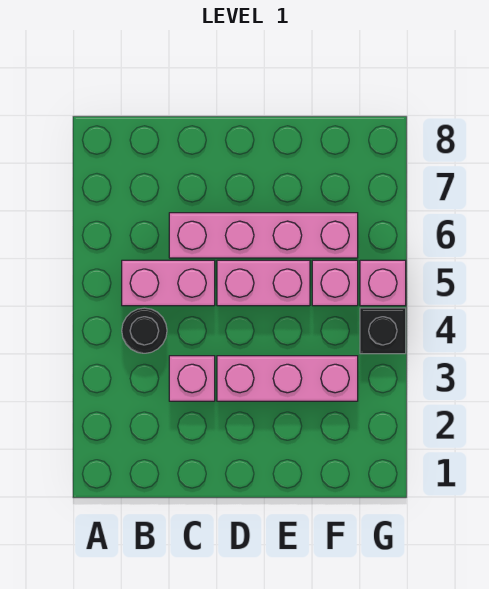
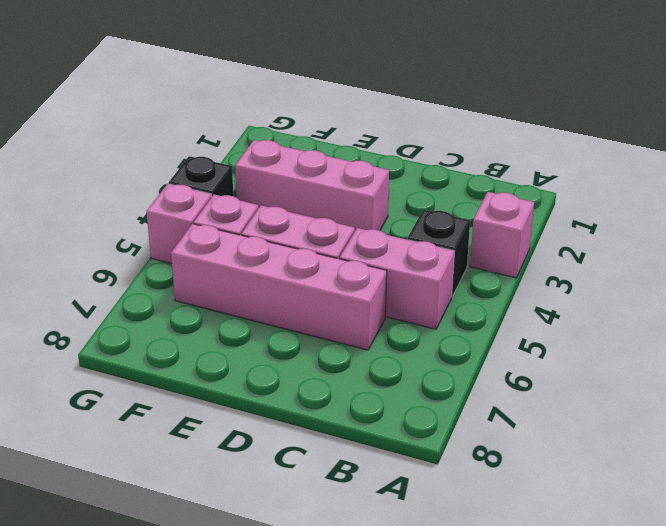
black 1x1 round brick [122,308,167,353] -> black 1x1 brick [407,210,470,296]
pink 1x1 brick [169,356,215,401] -> pink 1x1 brick moved to [470,192,534,278]

